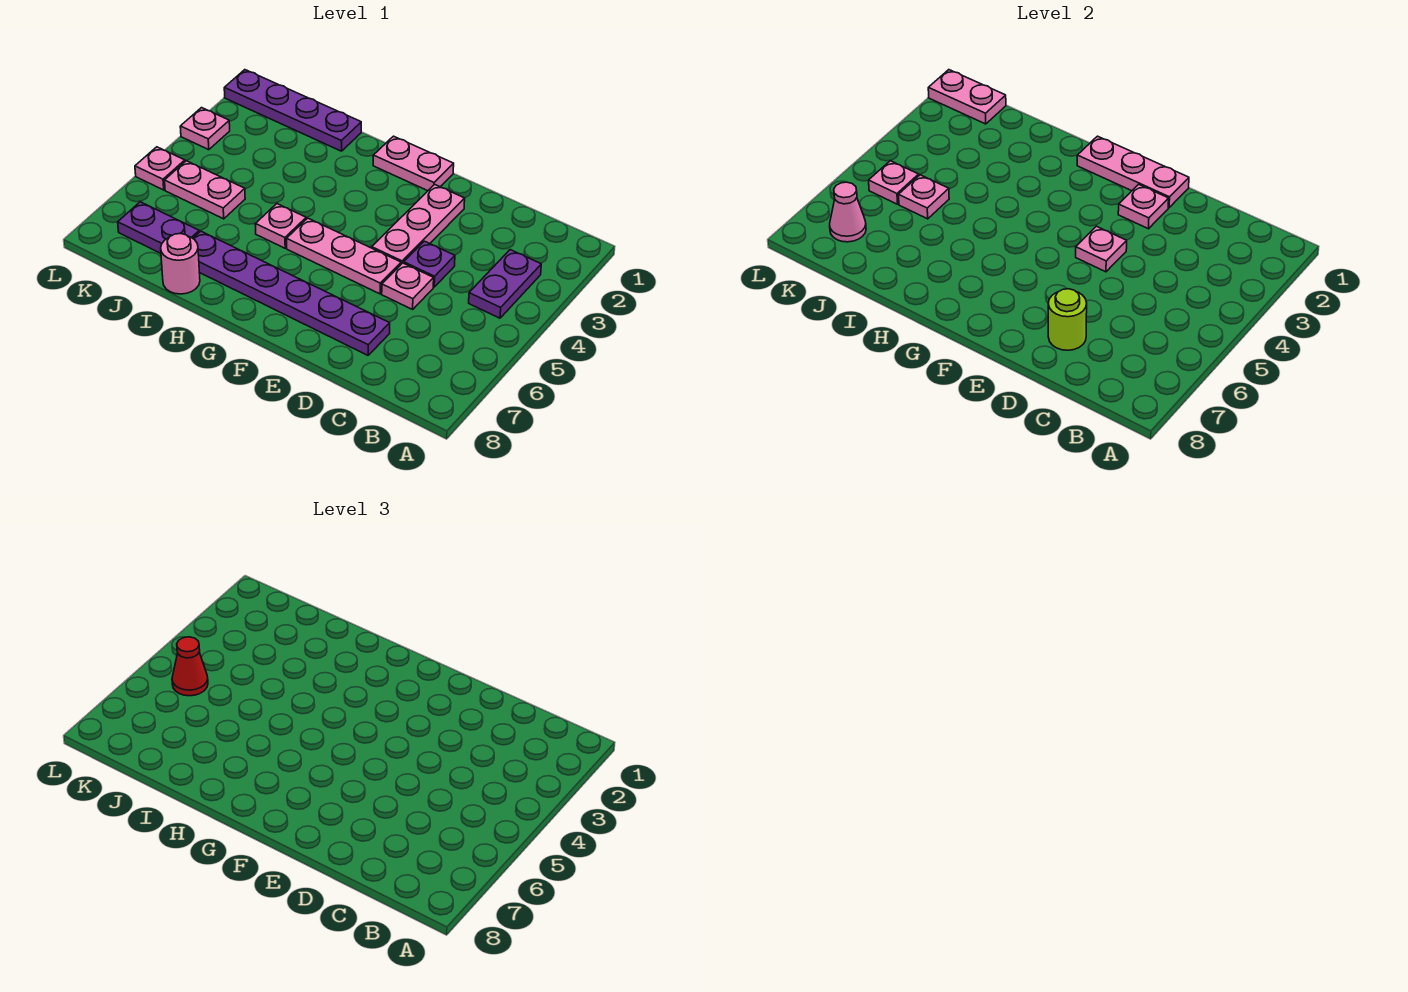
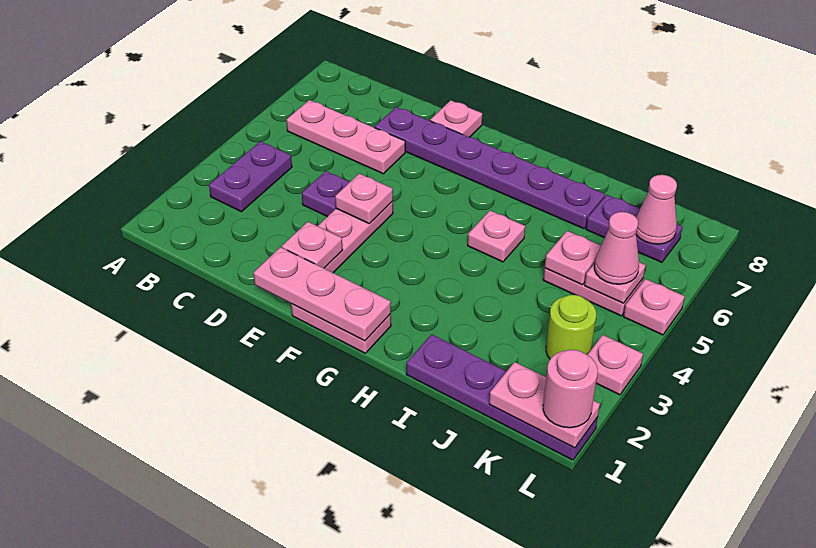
pink 1x1 plate [382,263,434,309] -> pink 1x1 plate moved to [430,100,482,137]
lime 1x1 round brick [1048,289,1087,350] -> lime 1x1 round brick moved to [546,295,596,359]
pink 1x3 plate [287,218,401,294] -> pink 1x3 plate moved to [287,100,405,174]
pink 1x1 round brick [161,233,200,294] -> pink 1x1 round brick moved to [543,350,598,428]
red 1x1 cone [172,637,208,696] -> pink 1x1 cone [594,212,639,284]

